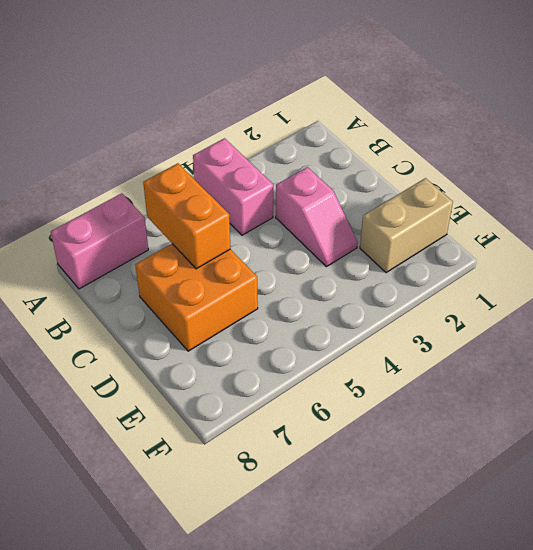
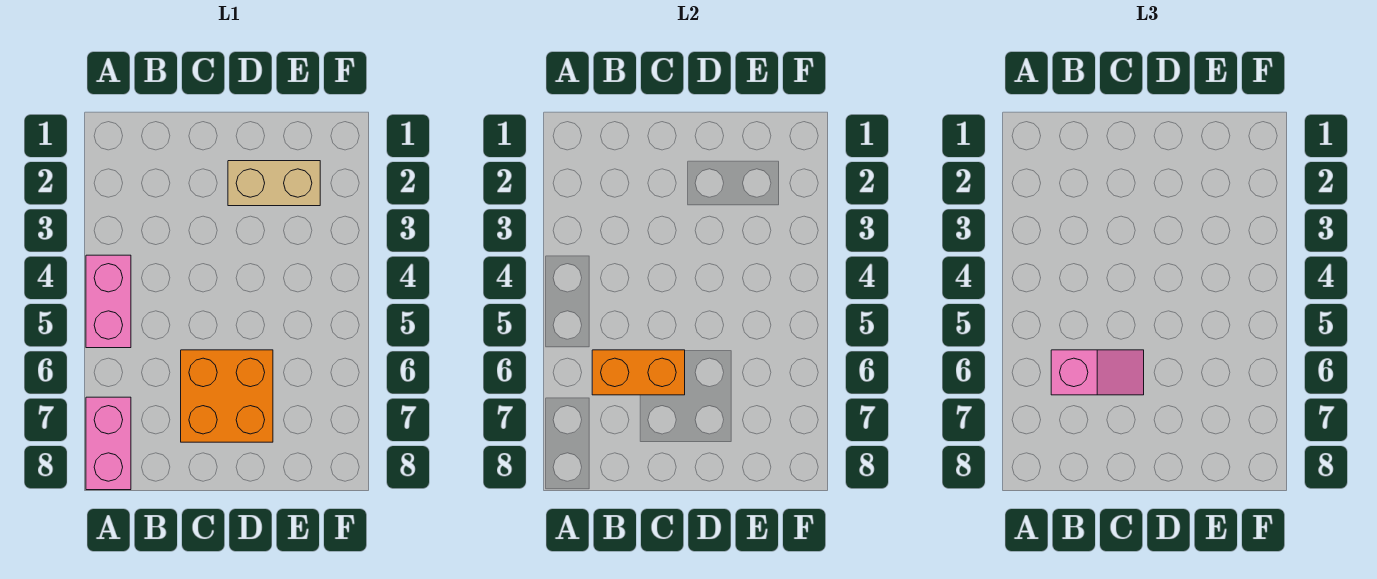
pink 1x2 brick [193,138,273,235] -> pink 1x2 brick turned to [86,255,131,348]
pink 1x2 slope [276,167,358,267] -> pink 1x2 slope moved to [1051,350,1144,395]
tan 1x2 brick [360,178,453,273] -> tan 1x2 brick turned to [228,161,320,206]

